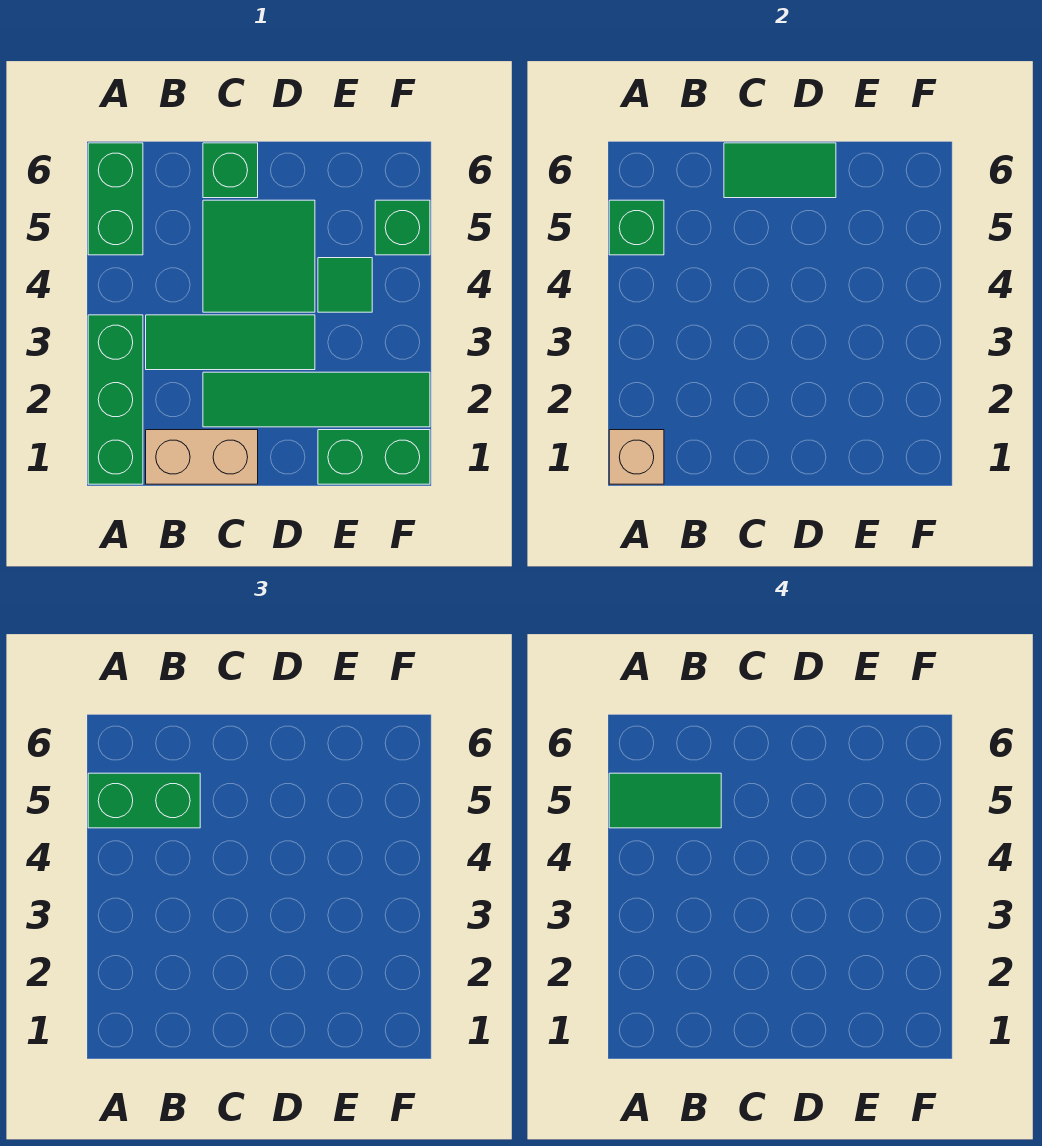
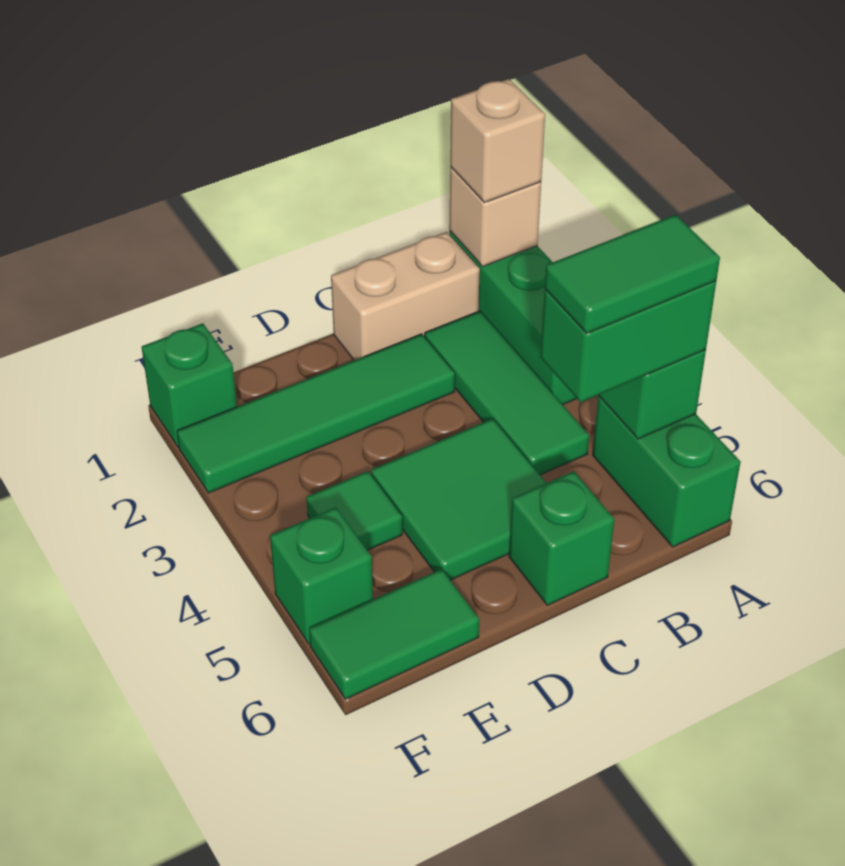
none -> tan 1x1 brick [450,79,545,203]
green 1x3 tile [146,315,315,370] -> green 1x3 tile turned to [425,311,589,475]
green 1x2 tile [724,143,836,198] -> green 1x2 tile moved to [309,569,479,699]
green 1x2 brick [318,430,430,484] -> green 1x1 brick [142,323,237,447]

